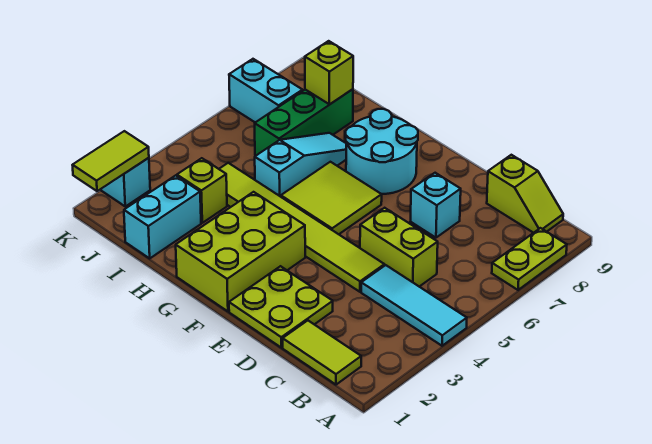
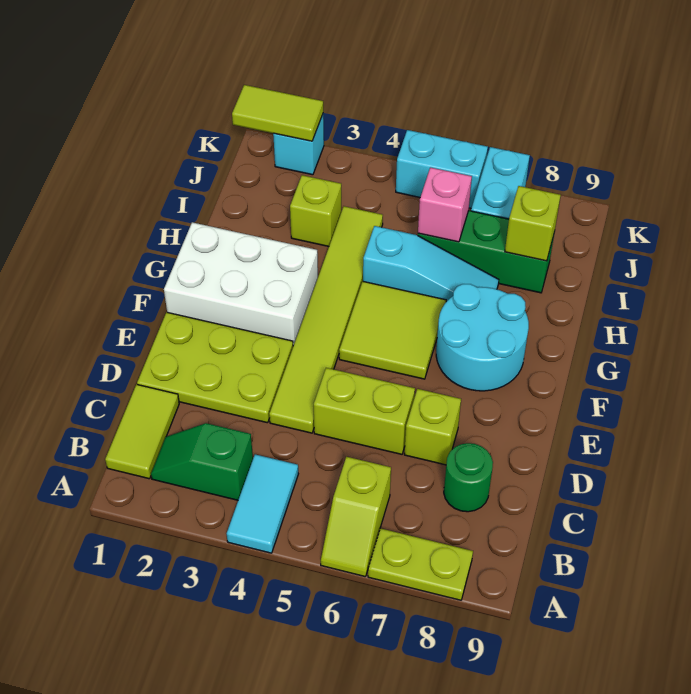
cyan 1x3 tile [361,265,467,346] -> cyan 1x2 tile [227,454,298,553]
none -> green 1x2 slope [151,423,253,500]
lime 1x2 slope [487,155,563,233] -> lime 1x2 slope moved to [321,457,391,577]
lime 1x2 brick [360,208,438,287] -> lime 1x2 brick turned to [314,368,415,454]
none -> green 1x1 round brick [444,443,493,512]
lime 2x2 plate [229,266,333,348] -> lime 2x3 plate [137,312,293,423]
cyan 1x1 brick [411,173,461,238] -> lime 1x1 brick [404,389,461,465]
lime 2x3 brick [176,192,305,311] -> white 2x3 brick [164,222,318,346]
cyan 1x2 brick [124,175,201,258] -> cyan 1x2 brick moved to [396,130,488,208]
none -> pink 1x1 brick [418,167,472,242]

